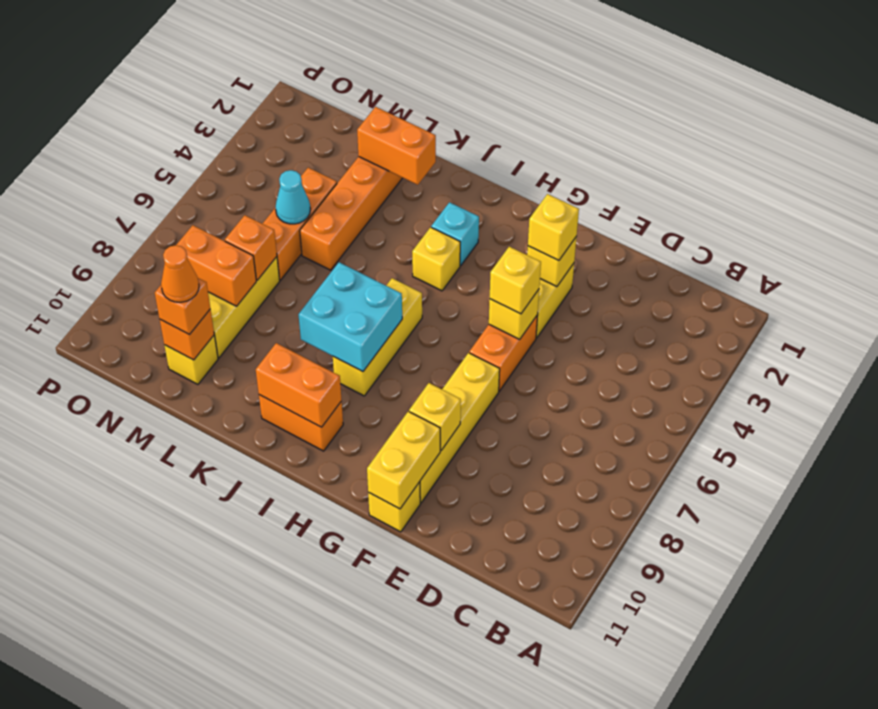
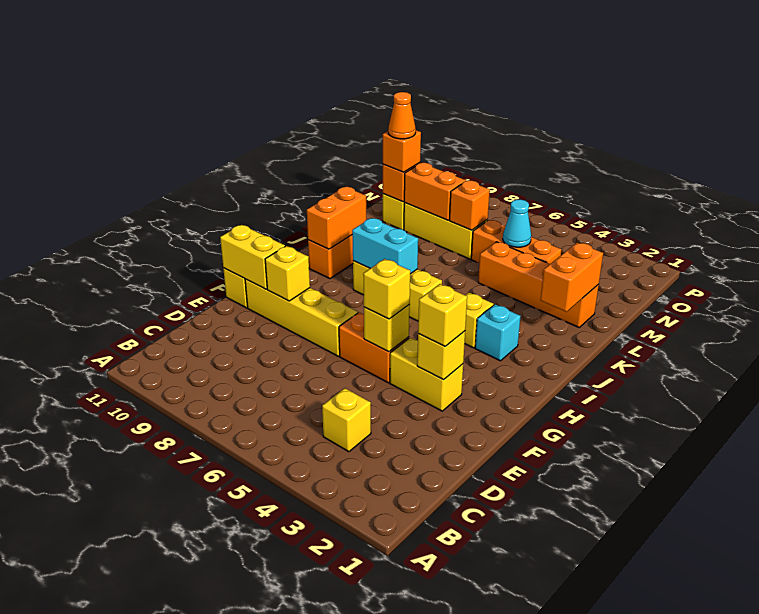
none -> yellow 1x1 brick [322,388,371,452]
cyan 2x2 brick [298,262,402,372] -> cyan 1x2 brick [352,218,418,274]
orange 1x2 brick [176,225,256,306] -> orange 1x2 brick turned to [404,163,466,220]

